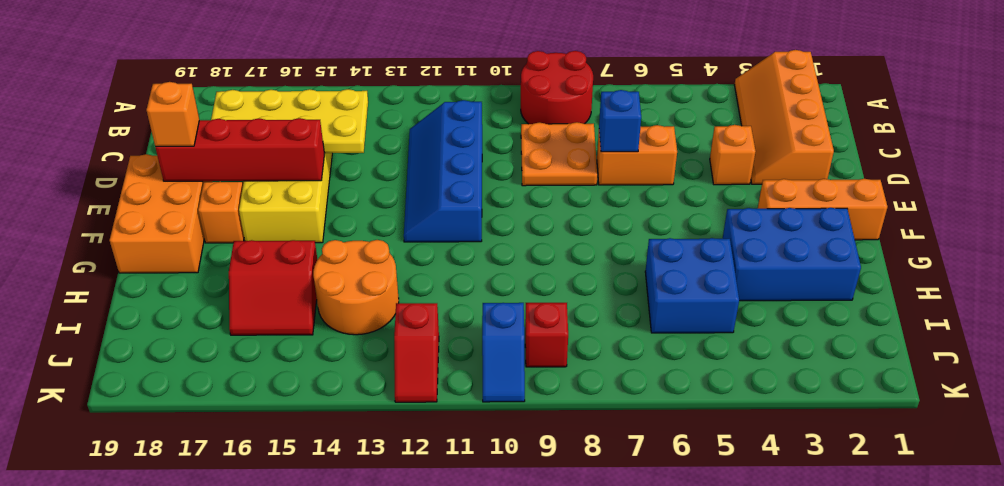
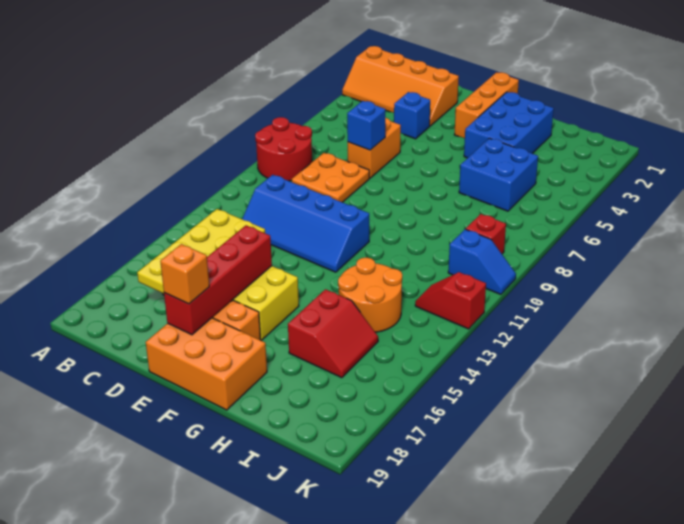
orange 1x1 brick [710,125,756,185] -> blue 1x1 brick [394,92,430,139]
red 1x2 slope [394,303,439,402] -> red 1x2 slope turned to [415,272,486,329]

